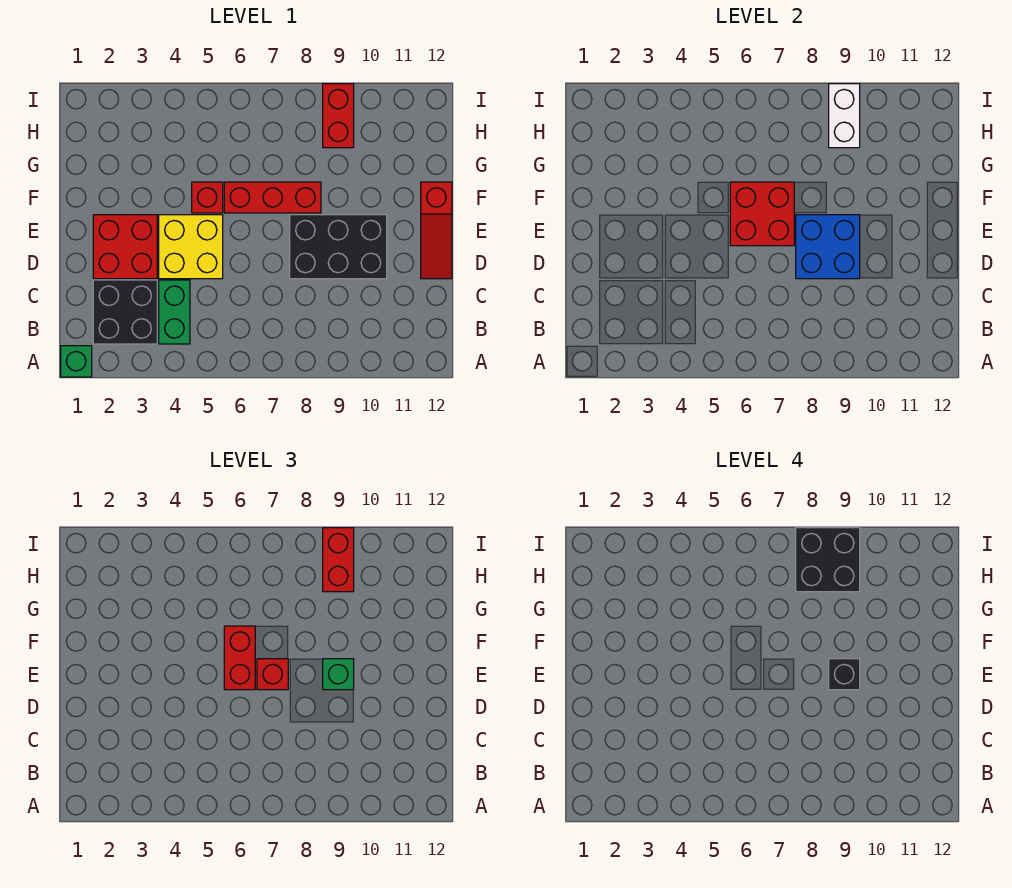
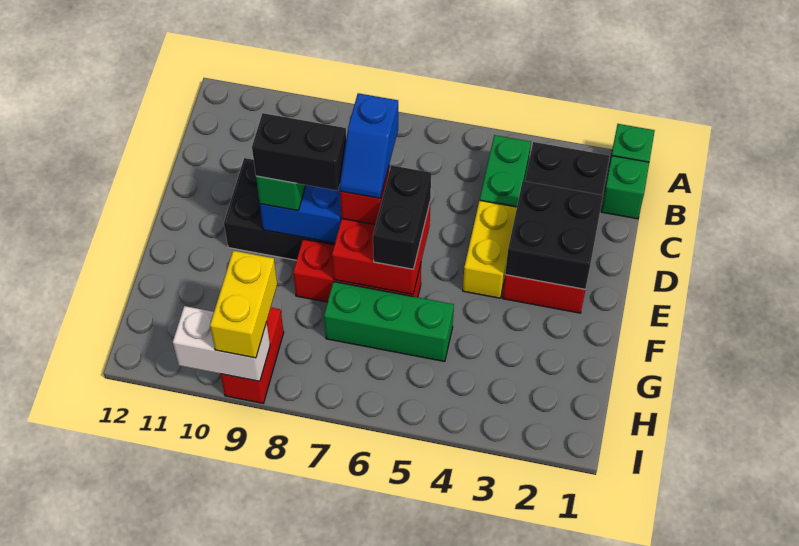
none -> green 1x1 brick [601,156,649,219]
yellow 2x2 brick [159,215,223,279] -> yellow 1x2 brick [463,200,517,298]
none -> blue 1x2 slope [340,93,398,198]
red 1x3 slope [421,182,452,279] -> none
red 1x2 brick [224,626,255,690] -> black 1x2 brick [373,165,431,269]
black 1x1 brick [829,659,860,690] -> black 1x2 brick [252,113,346,191]
red 1x1 brick [192,182,223,213] -> none
none -> green 1x3 brick [324,282,454,362]
black 2x2 brick [796,528,860,592] -> black 2x2 brick moved to [505,181,603,289]
white 1x2 brick [829,84,860,148] -> white 1x2 brick turned to [173,306,270,381]
red 1x2 brick [323,528,354,592] -> yellow 1x2 brick [210,251,277,358]

